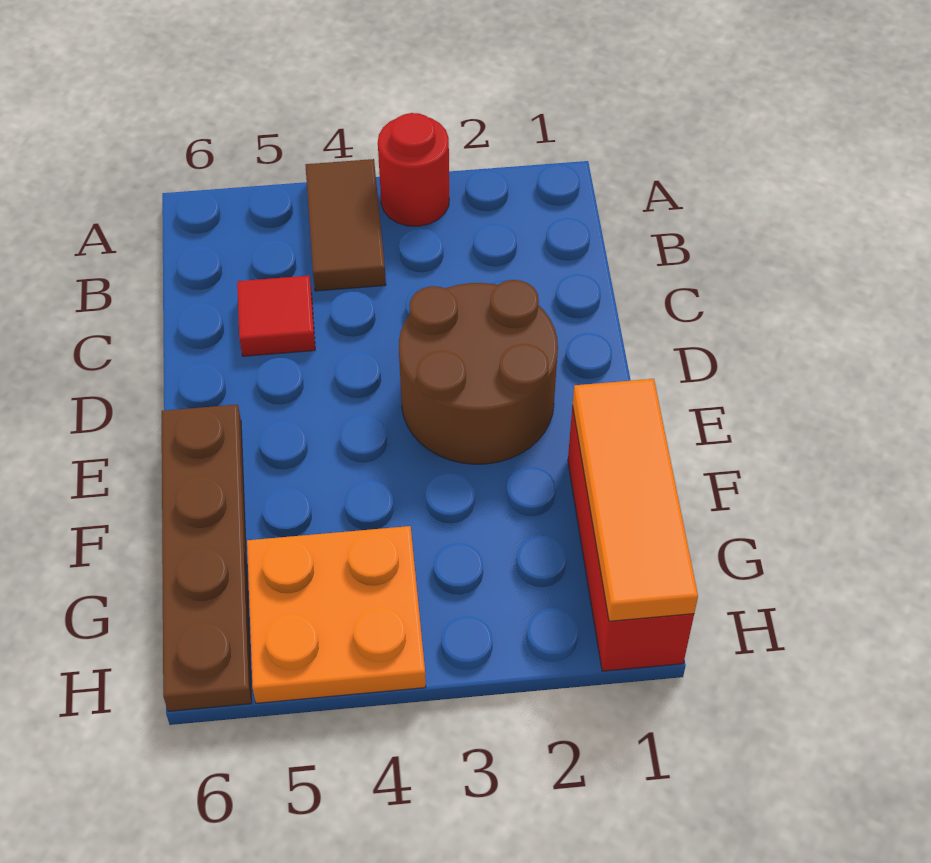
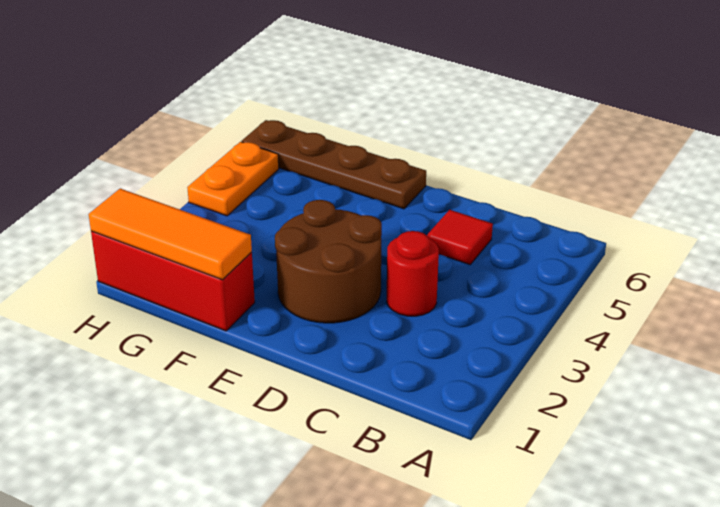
red 1x1 round brick [378,113,449,226] -> red 1x1 round brick moved to [387,231,439,316]
brown 1x2 tile [305,159,386,291] -> none
orange 2x2 plate [247,526,426,703] -> orange 1x2 plate [187,142,279,216]

